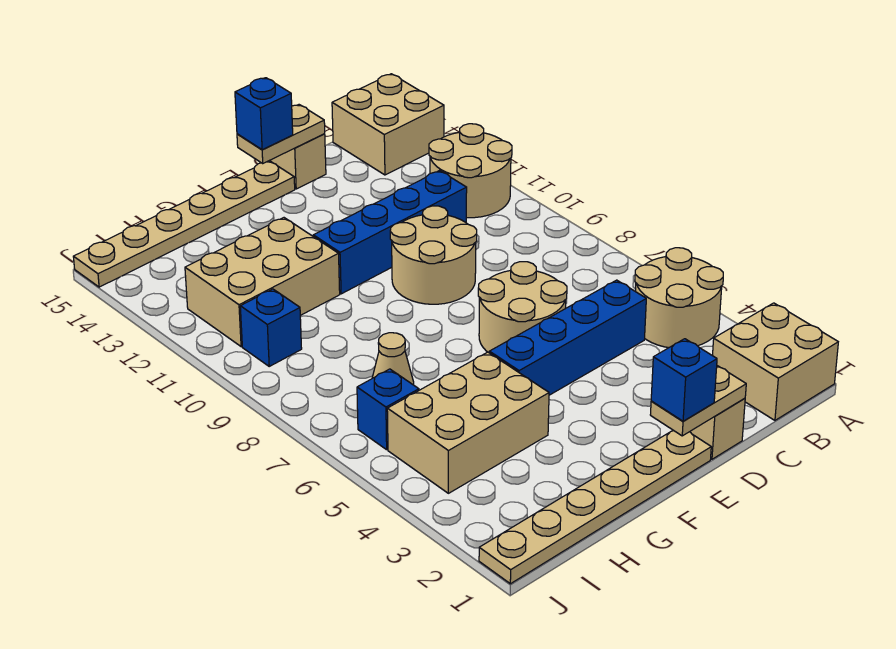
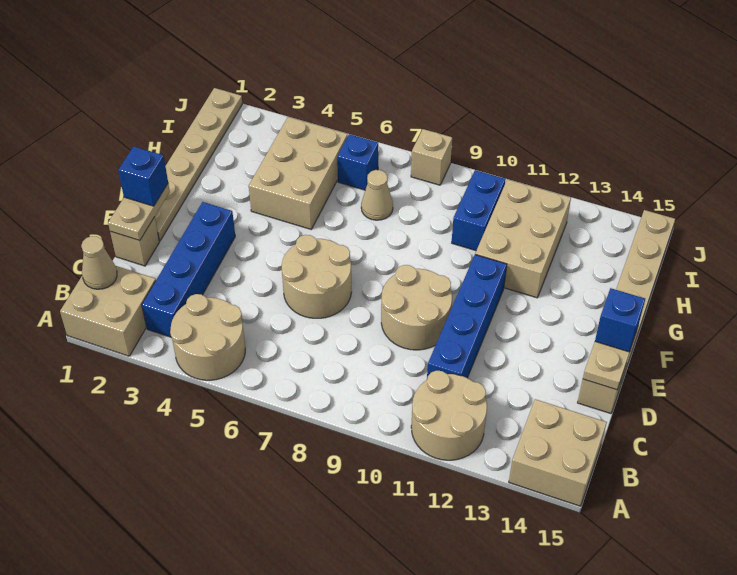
none -> tan 1x1 cone [81,236,117,289]
blue 1x4 brick [489,280,646,395] -> blue 1x4 brick moved to [142,202,235,337]
blue 1x1 brick [240,289,302,366] -> blue 1x2 brick [452,170,506,251]
none -> tan 1x1 brick [411,129,452,185]

